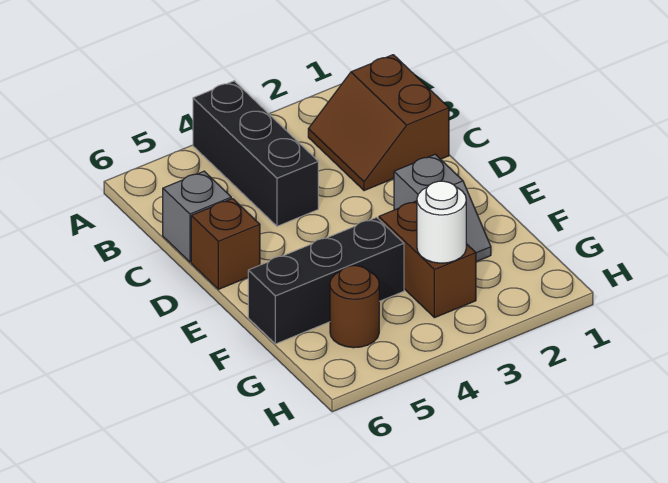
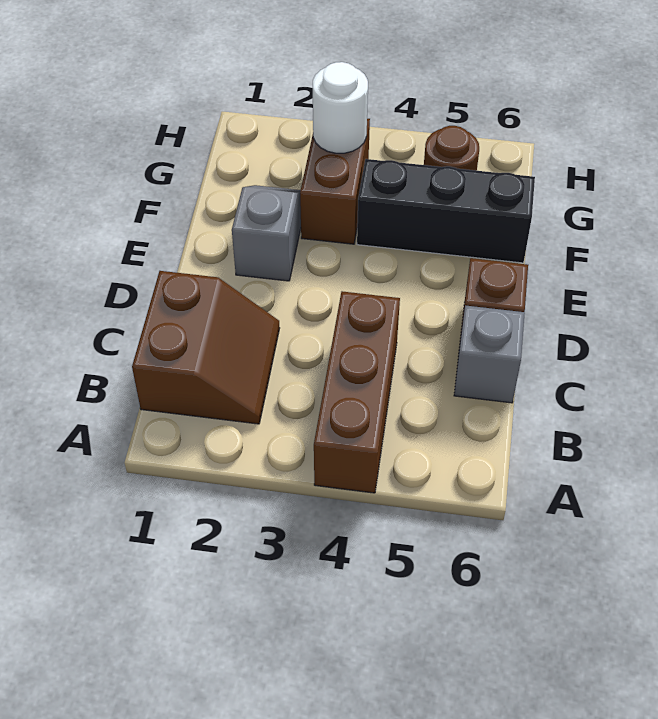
black 1x3 brick [193,81,318,226] -> brown 1x3 brick [314,291,400,493]

